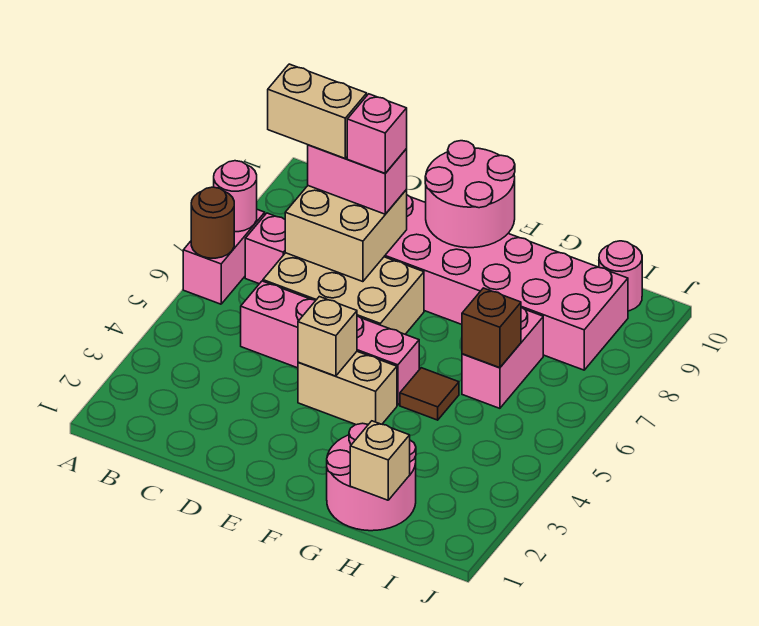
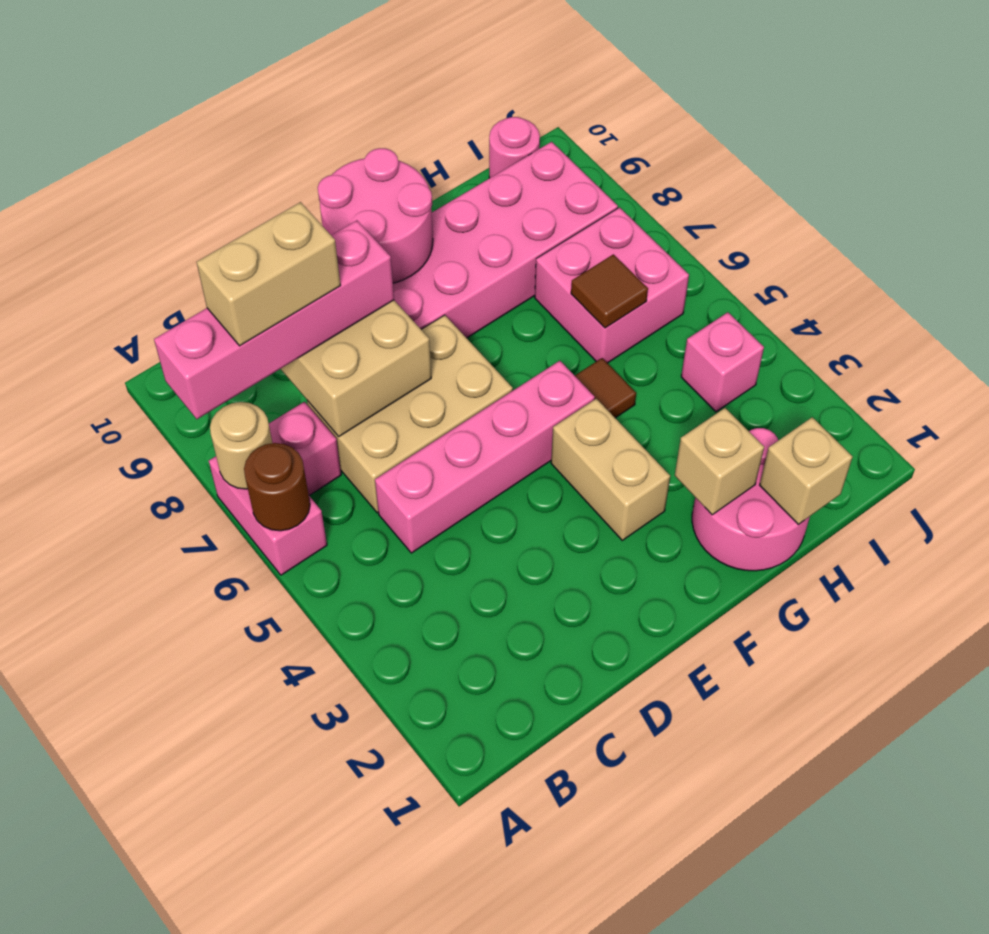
pink 1x1 round brick [214,161,257,232] -> tan 1x1 round brick [210,402,272,489]
pink 1x2 brick [308,145,407,214] -> pink 1x4 brick [154,220,394,419]
pink 1x1 brick [347,94,407,173] -> pink 1x1 brick moved to [681,312,764,412]
tan 1x2 brick [298,352,397,425] -> tan 1x2 brick turned to [551,399,670,540]
tan 1x1 brick [298,297,357,376] -> tan 1x1 brick moved to [675,408,764,515]
pink 1x2 brick [462,307,543,408] -> pink 2x2 brick [535,207,689,363]
brown 1x1 brick [462,288,521,368] -> brown 1x1 tile [571,254,648,328]

